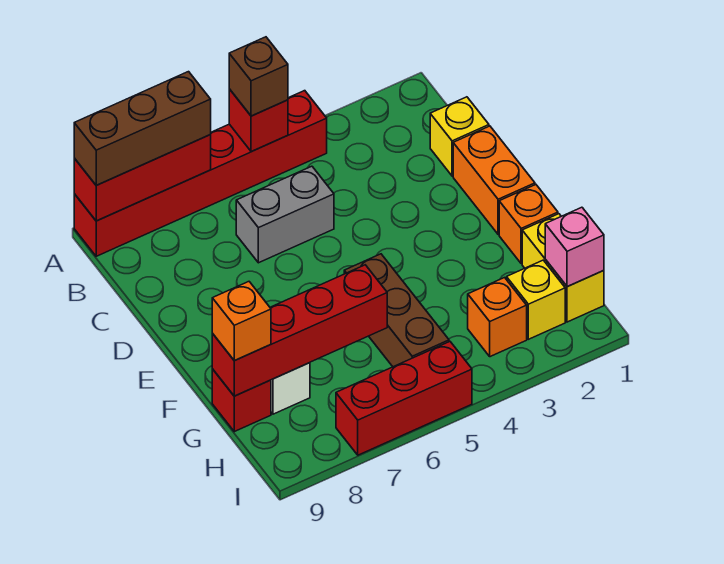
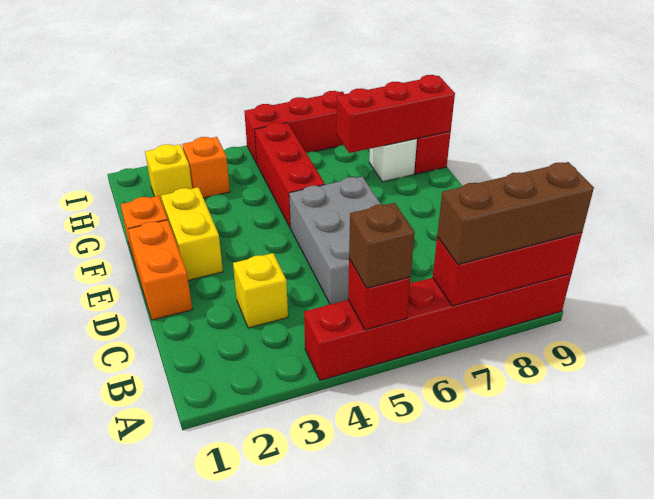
yellow 1x1 brick [430,97,489,176] -> yellow 1x1 brick moved to [233,253,288,328]
grey 1x2 brick [236,166,334,263] -> grey 2x3 brick [289,176,381,304]
brown 1x3 brick [344,254,449,367] -> red 1x3 brick [255,122,325,228]
yellow 1x2 brick [522,214,604,322] -> yellow 1x2 brick moved to [161,187,223,280]
red 1x4 brick [212,265,387,396] -> red 1x3 brick [336,75,455,153]
orange 1x1 brick [212,282,271,361] -> none
pink 1x1 brick [545,207,604,287] -> none

